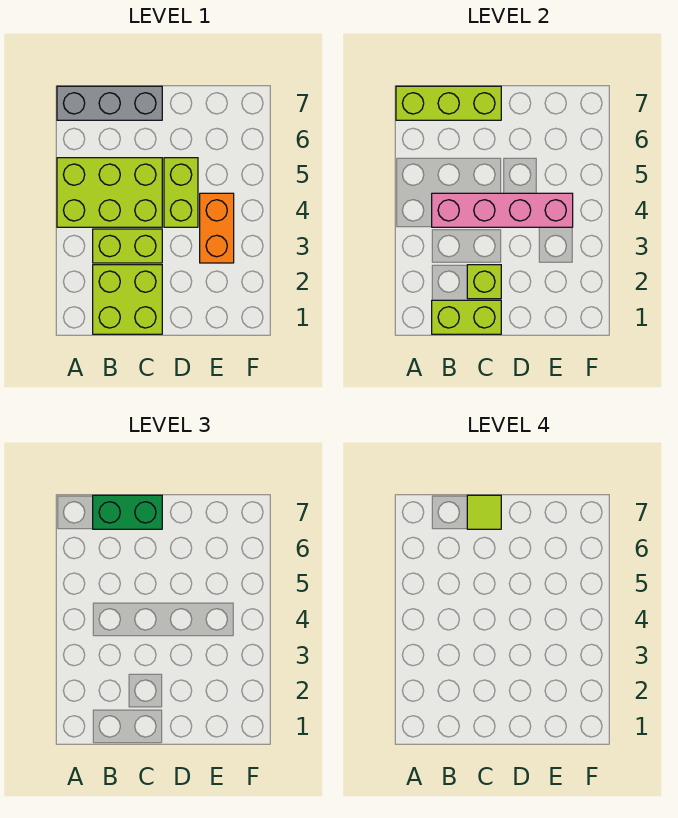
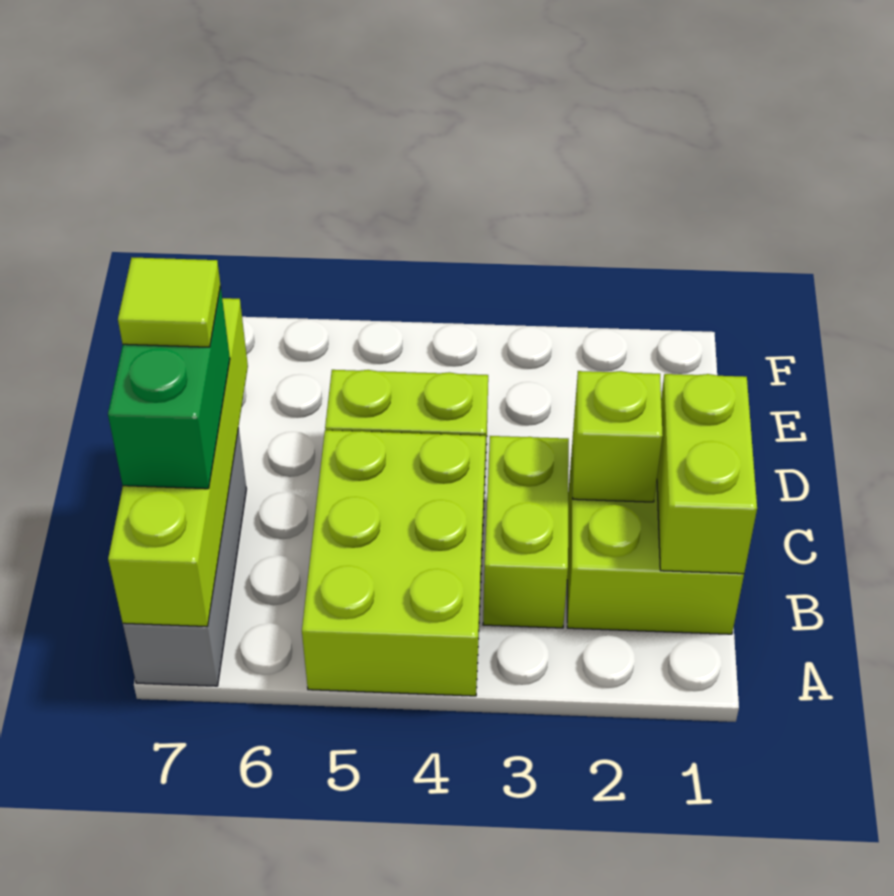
lime 1x3 brick [396,86,501,120] -> lime 1x4 brick [108,298,248,627]
pink 1x4 brick [432,193,573,227] -> none
orange 1x2 brick [200,193,234,263] -> none

